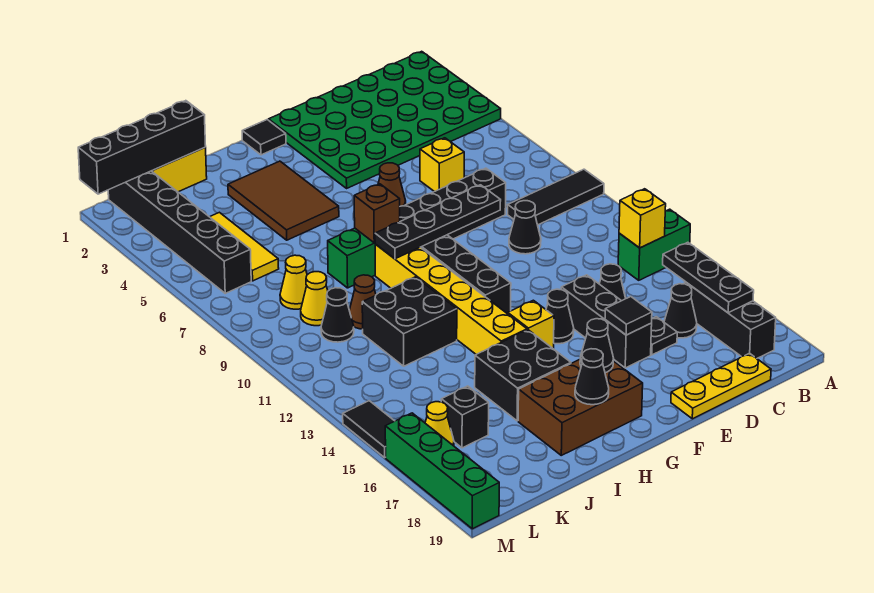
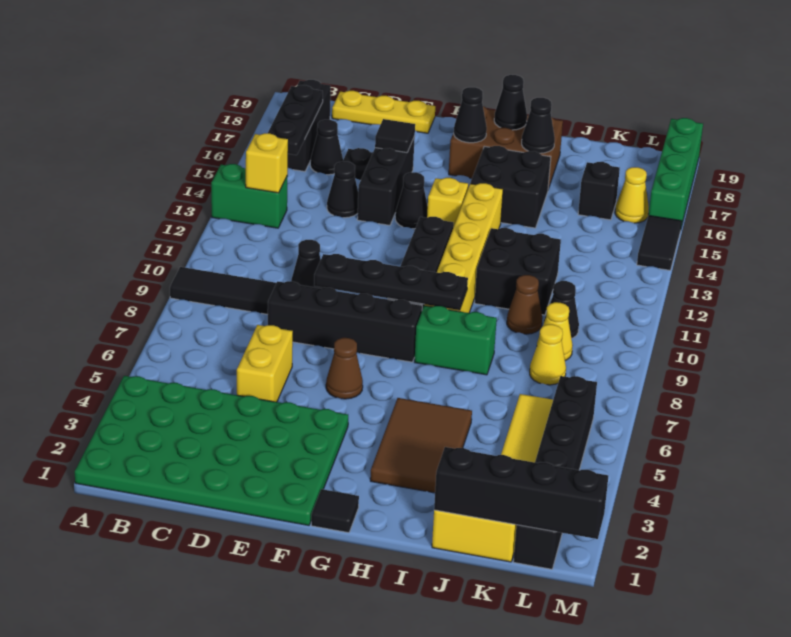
yellow 1x1 brick [420,138,464,192] -> yellow 1x2 brick [237,325,293,402]
brown 1x1 brick [354,184,400,243] -> none
none -> black 1x1 cone [522,98,555,153]

